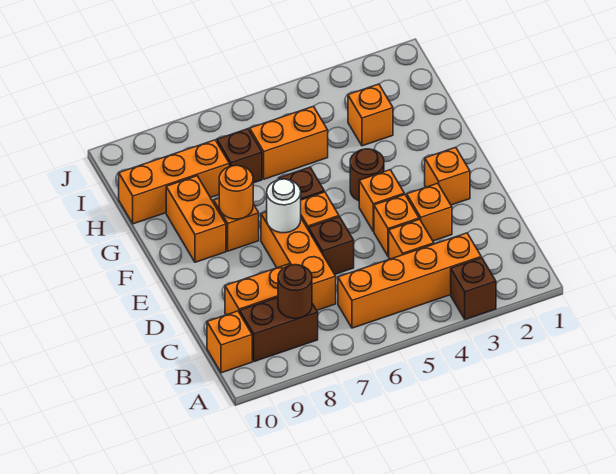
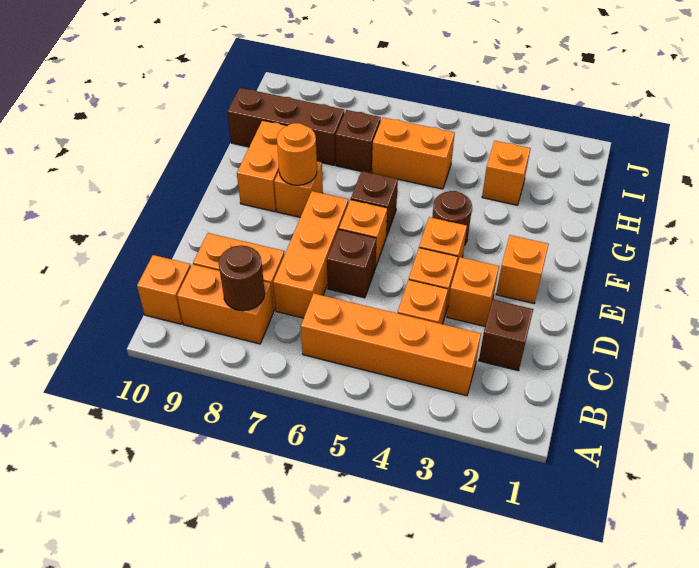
brown 1x1 brick [451,258,496,319] -> brown 1x1 brick moved to [479,300,533,371]
brown 1x2 brick [240,298,318,362] -> orange 1x2 brick [177,264,273,344]
white 1x1 round brick [267,179,301,233] -> none
orange 1x3 brick [119,140,229,224] -> brown 1x3 brick [227,88,344,165]

